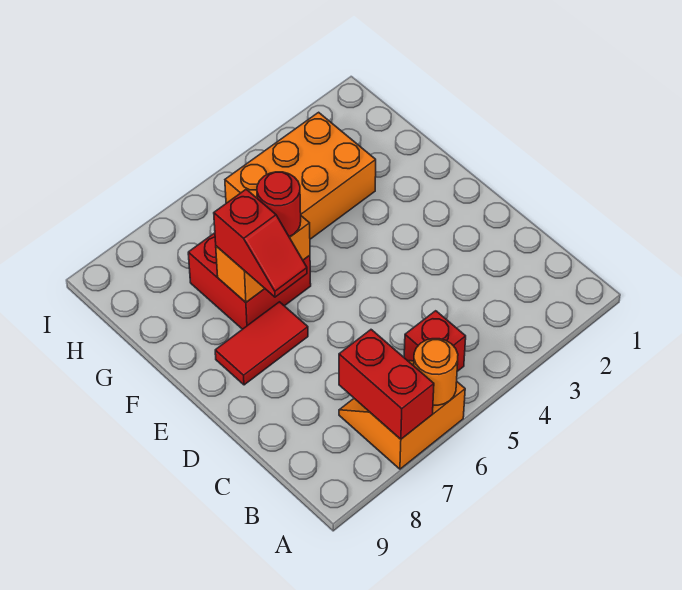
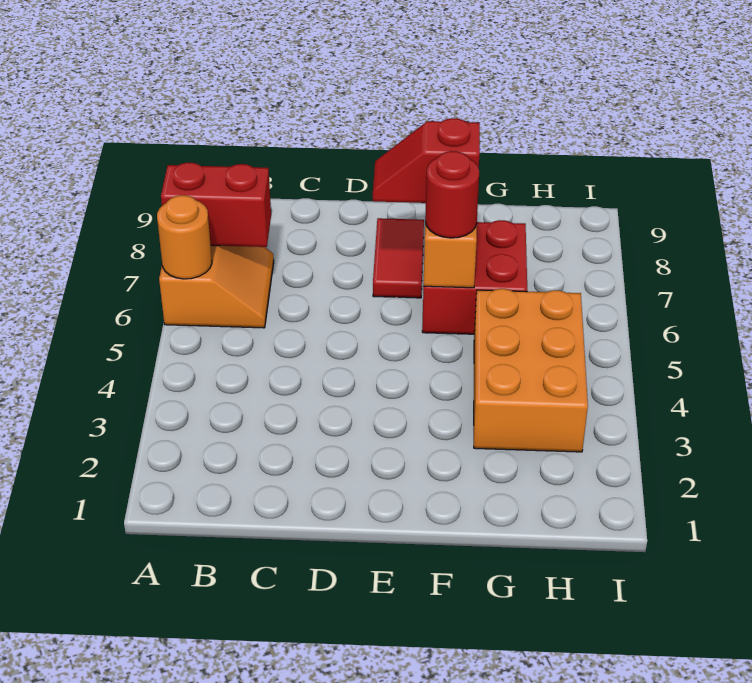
red 1x1 brick [404,311,466,371] -> none

